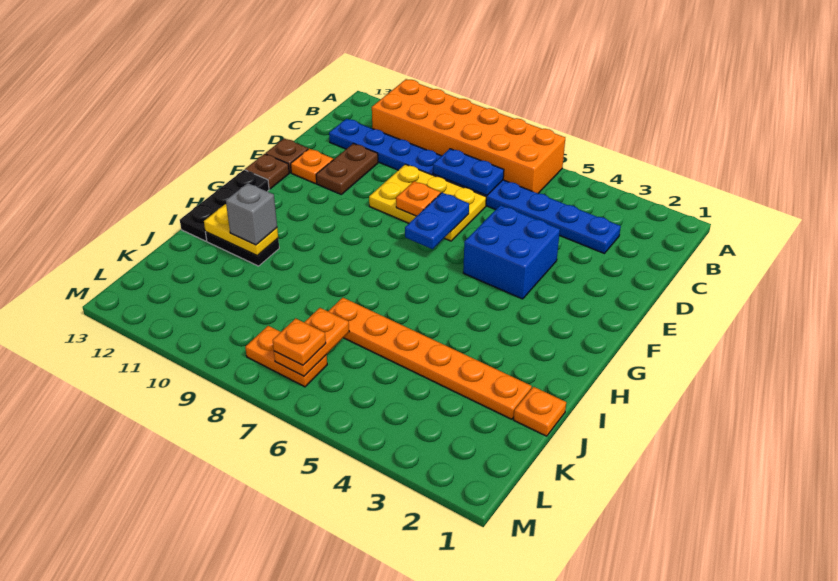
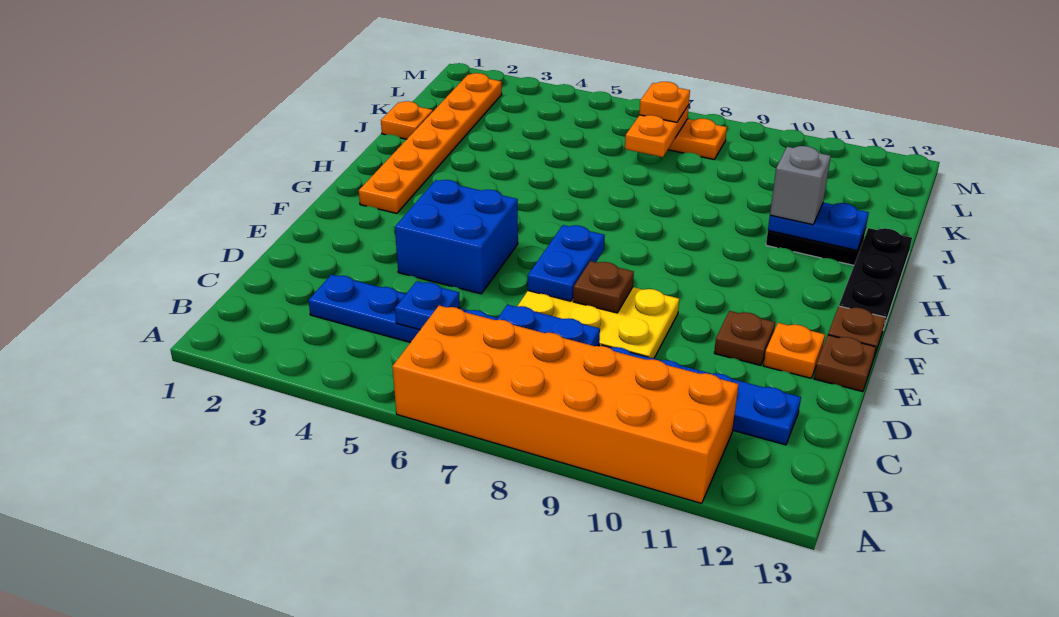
none -> blue 1x1 plate [395,281,460,330]
brown 1x2 plate [316,144,378,194] -> brown 1x1 plate [714,311,775,365]
orange 1x1 plate [396,181,441,216] -> brown 1x1 plate [573,261,634,313]
yellow 1x2 plate [204,204,278,256] -> blue 1x2 plate [768,202,869,250]
orange 1x6 plate [328,298,532,419] -> orange 1x6 plate turned to [359,73,502,213]

